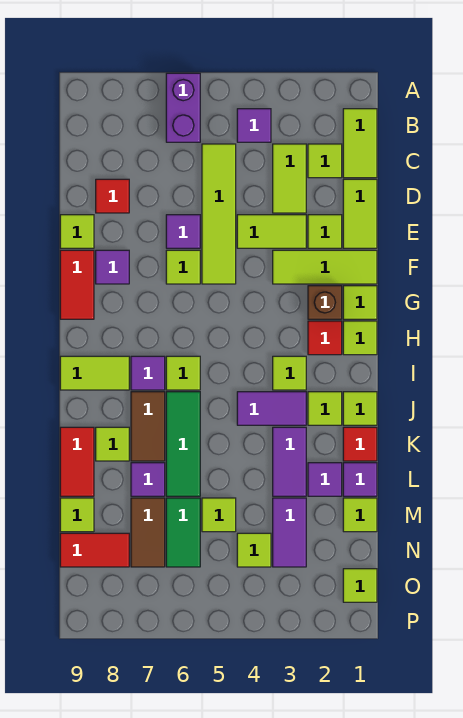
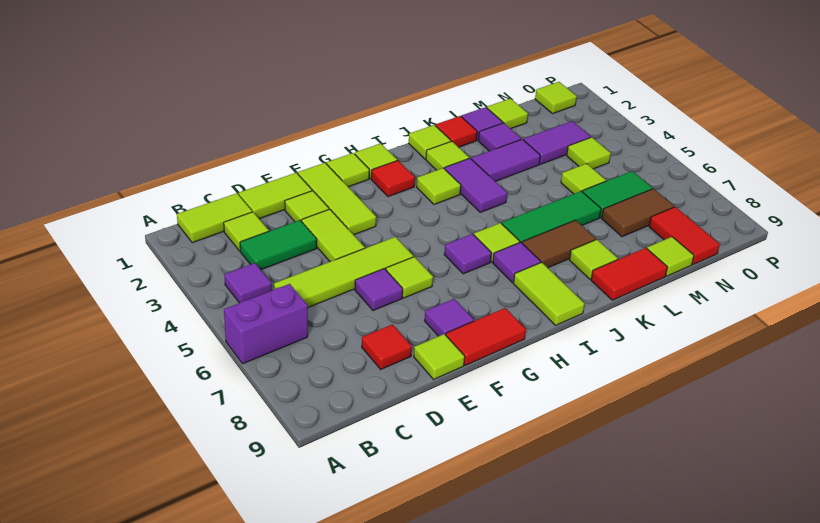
lime 1x2 tile [273,144,306,213] -> green 1x2 tile [240,220,317,270]
brown 1x1 brick [308,286,342,319] -> none
purple 1x1 tile [131,463,165,496] -> purple 1x1 tile moved to [444,234,492,274]

